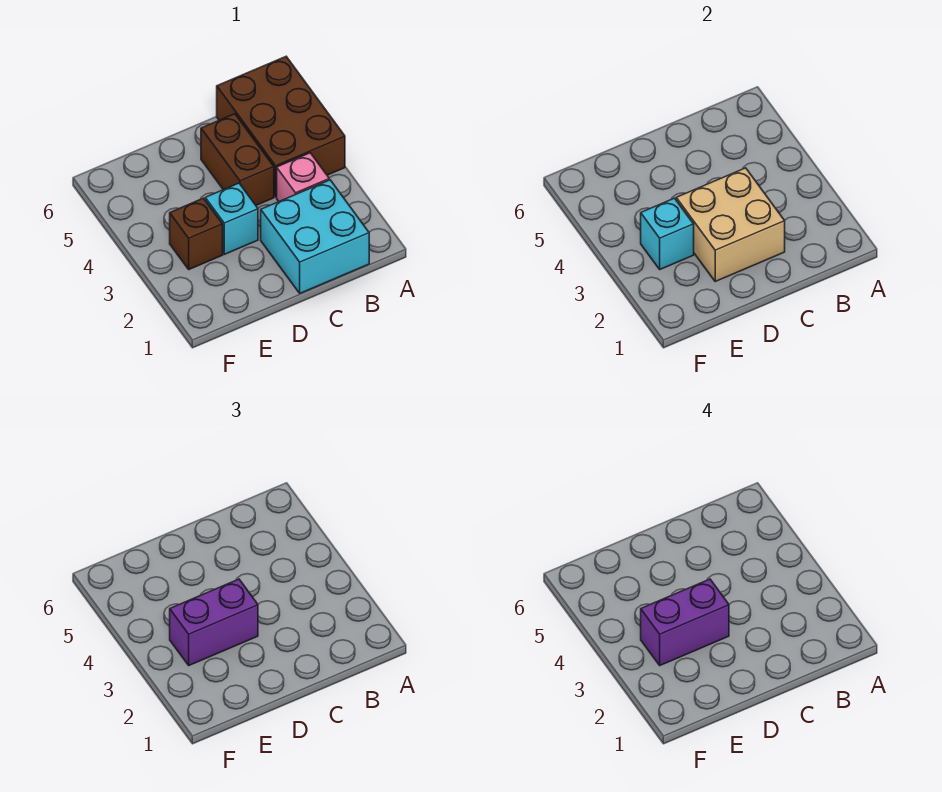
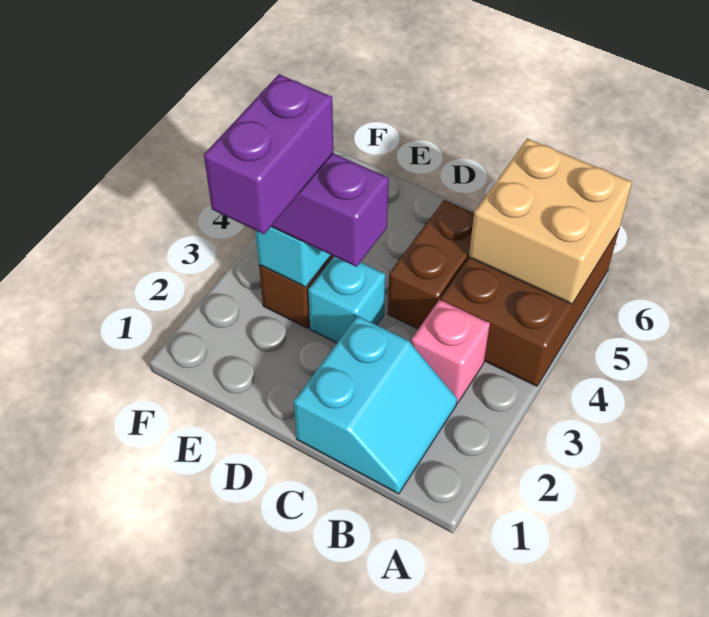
cyan 2x2 brick [261,180,369,293] -> cyan 2x2 slope [294,316,457,494]
tan 2x2 brick [676,168,785,281] -> tan 2x2 brick moved to [469,139,632,304]
purple 1x2 brick [641,579,729,665] -> purple 1x2 brick turned to [204,74,333,234]

